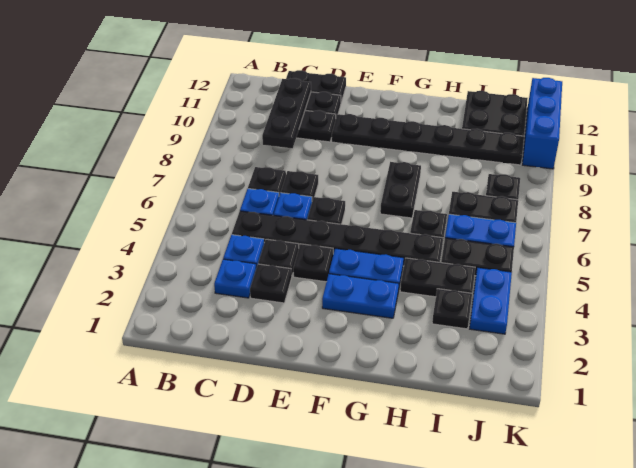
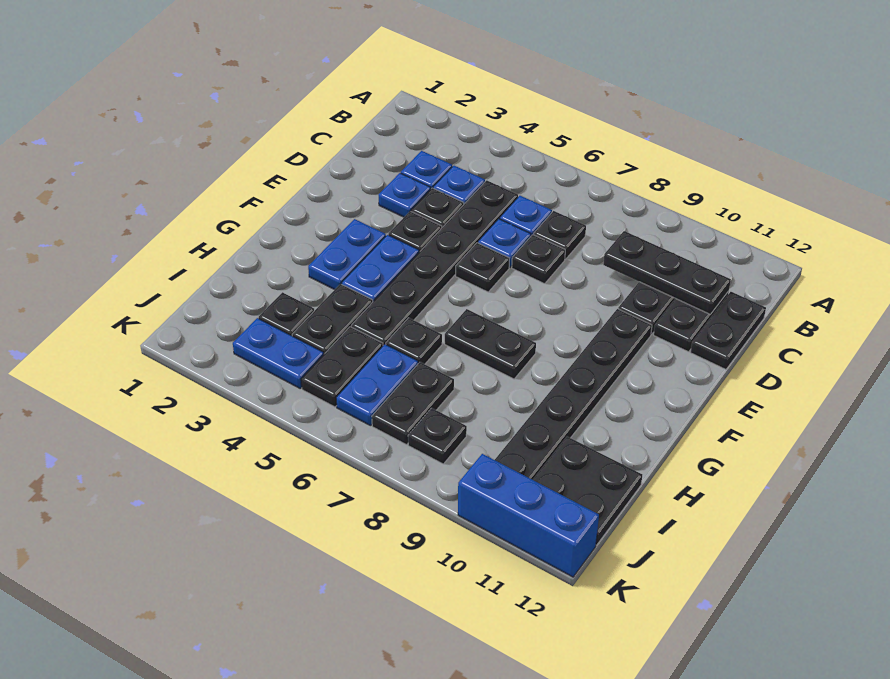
black 1x1 plate [250,264,292,303] -> blue 1x1 plate [379,173,431,217]

